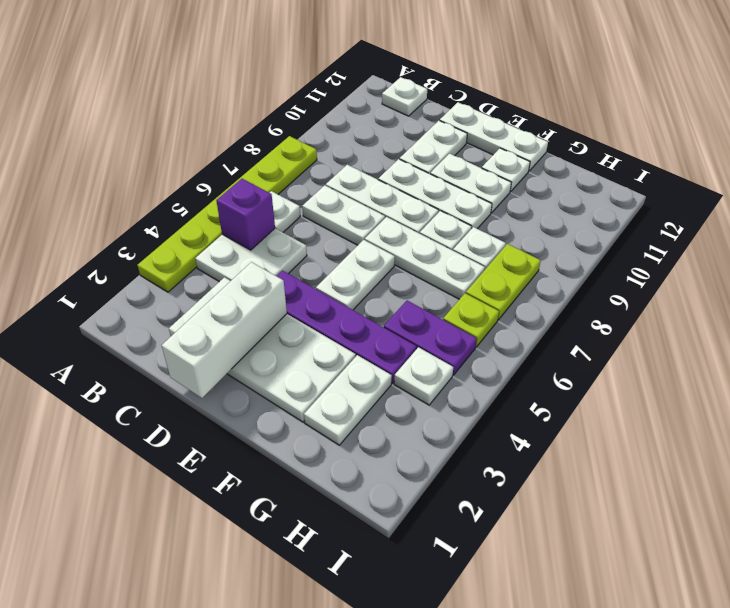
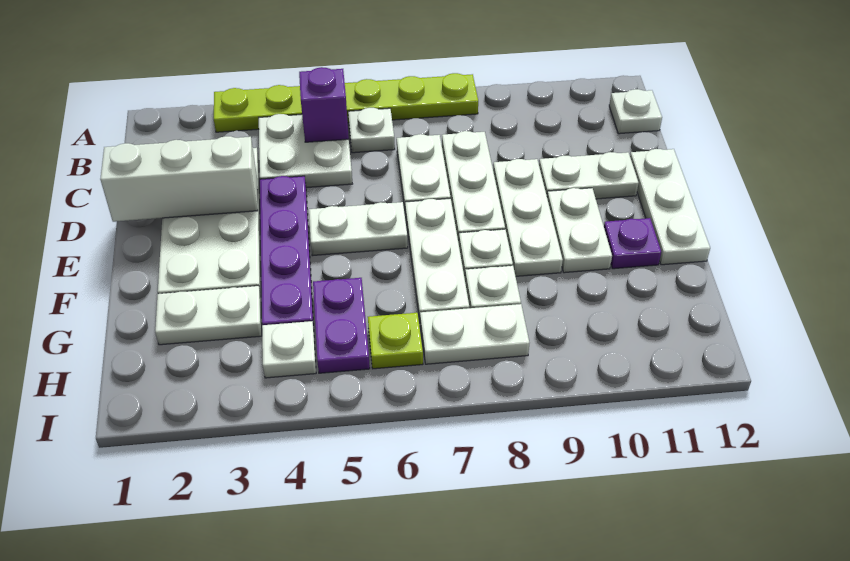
white 1x1 plate [482,148,530,192] -> purple 1x1 plate [604,218,661,269]
lime 1x2 plate [466,244,541,320] -> white 1x2 plate [420,304,529,364]

